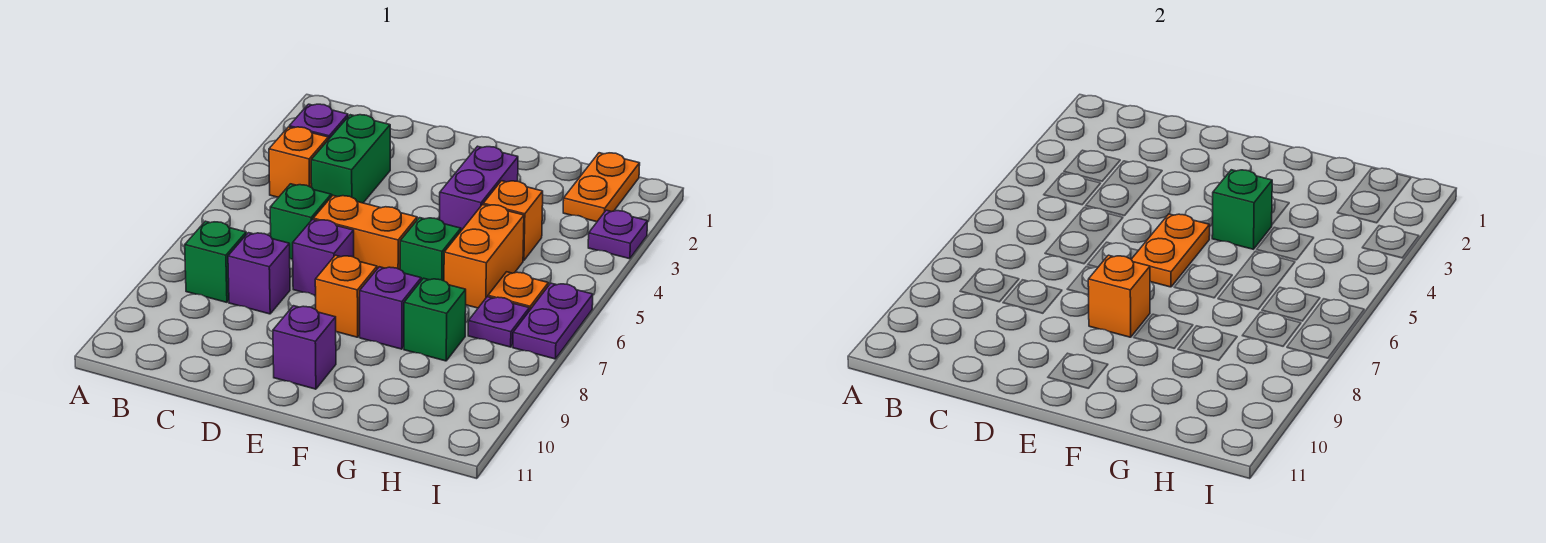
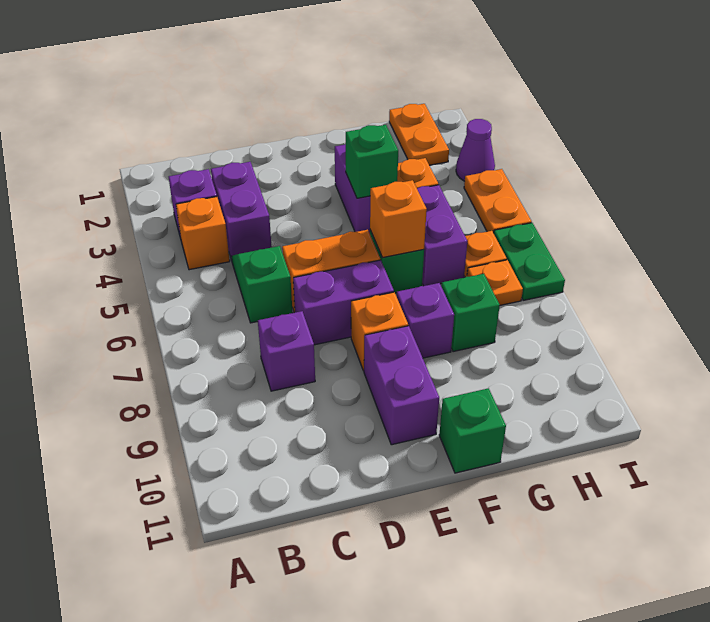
green 1x1 brick [185,221,246,302] -> green 1x1 brick moved to [439,388,506,473]
green 1x2 brick [311,115,390,203] -> purple 1x2 brick [211,162,272,260]
purple 1x1 brick [293,220,354,296] -> purple 1x2 brick [293,260,394,345]
orange 1x2 plate [1131,214,1210,287] -> orange 1x2 plate moved to [464,169,532,233]
orange 1x1 brick [1088,255,1150,337] -> orange 1x1 brick moved to [370,180,427,258]
purple 1x1 brick [273,306,336,389] -> purple 1x2 brick [364,326,439,445]
orange 1x2 brick [444,205,524,308] -> purple 1x2 brick [417,185,467,286]
purple 1x1 plate [468,297,529,347] -> orange 1x1 plate [467,260,523,305]
purple 1x1 plate [588,210,648,259] -> purple 1x1 cone [456,119,495,181]
purple 1x2 plate [513,283,593,359] -> green 1x2 plate [494,223,565,300]

